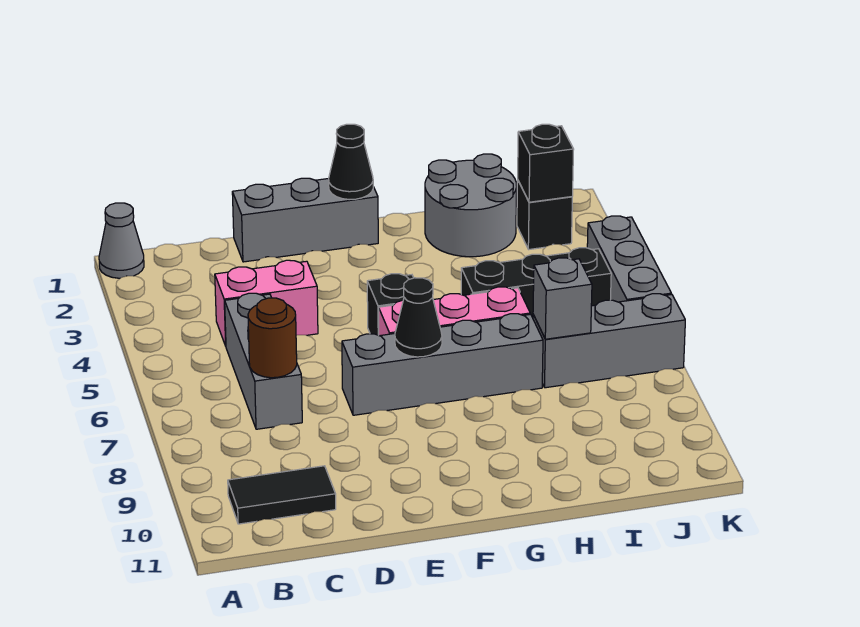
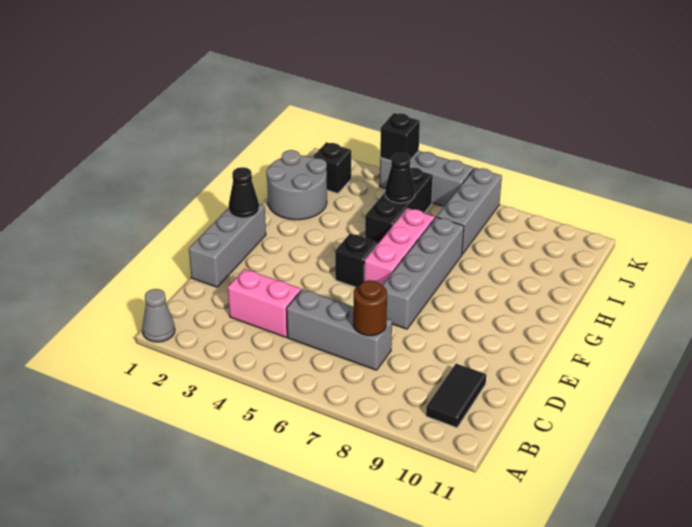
pink 1x2 brick [215,260,318,346] -> pink 1x2 brick turned to [228,269,301,337]
black 1x1 cone [395,278,442,357] -> black 1x1 cone moved to [385,153,415,203]
grey 1x1 brick [533,258,592,339] -> none
black 1x1 brick [518,124,574,202] -> black 1x1 brick moved to [380,113,420,161]

